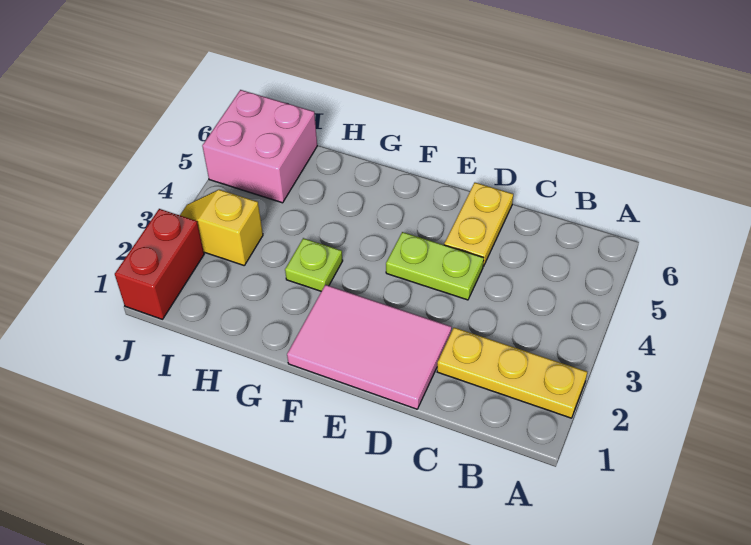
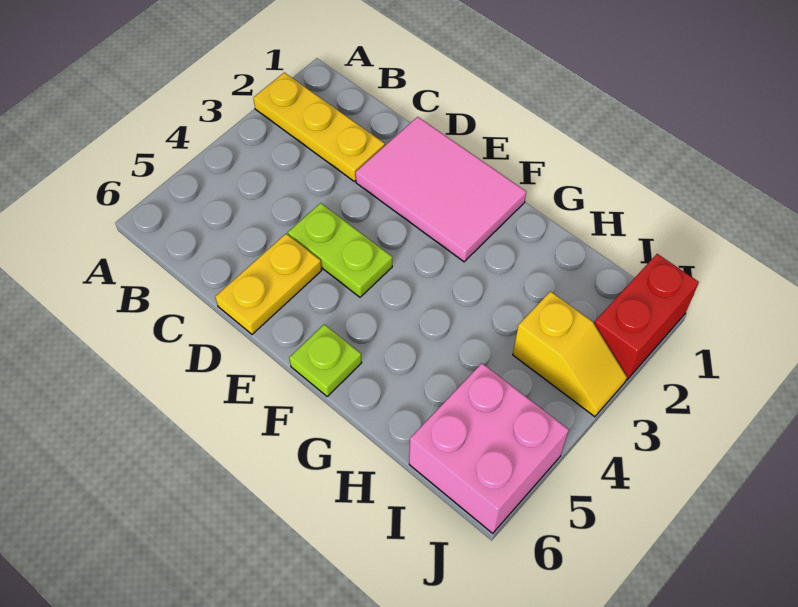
lime 1x1 plate [285,238,343,291] -> lime 1x1 plate moved to [289,324,362,397]

